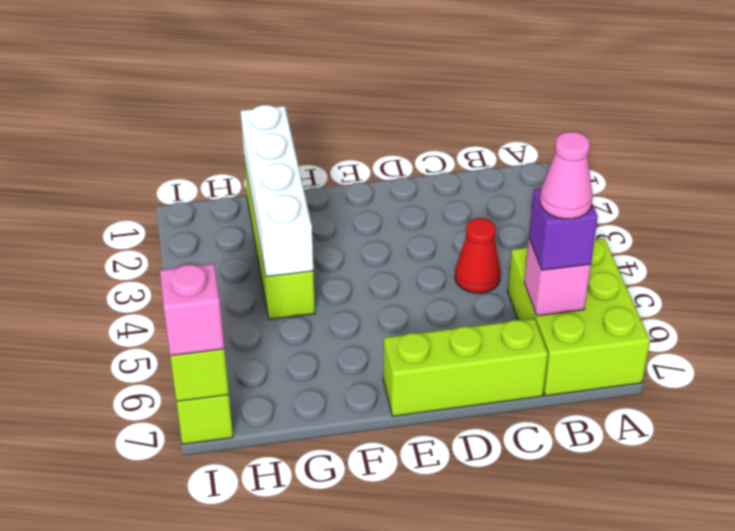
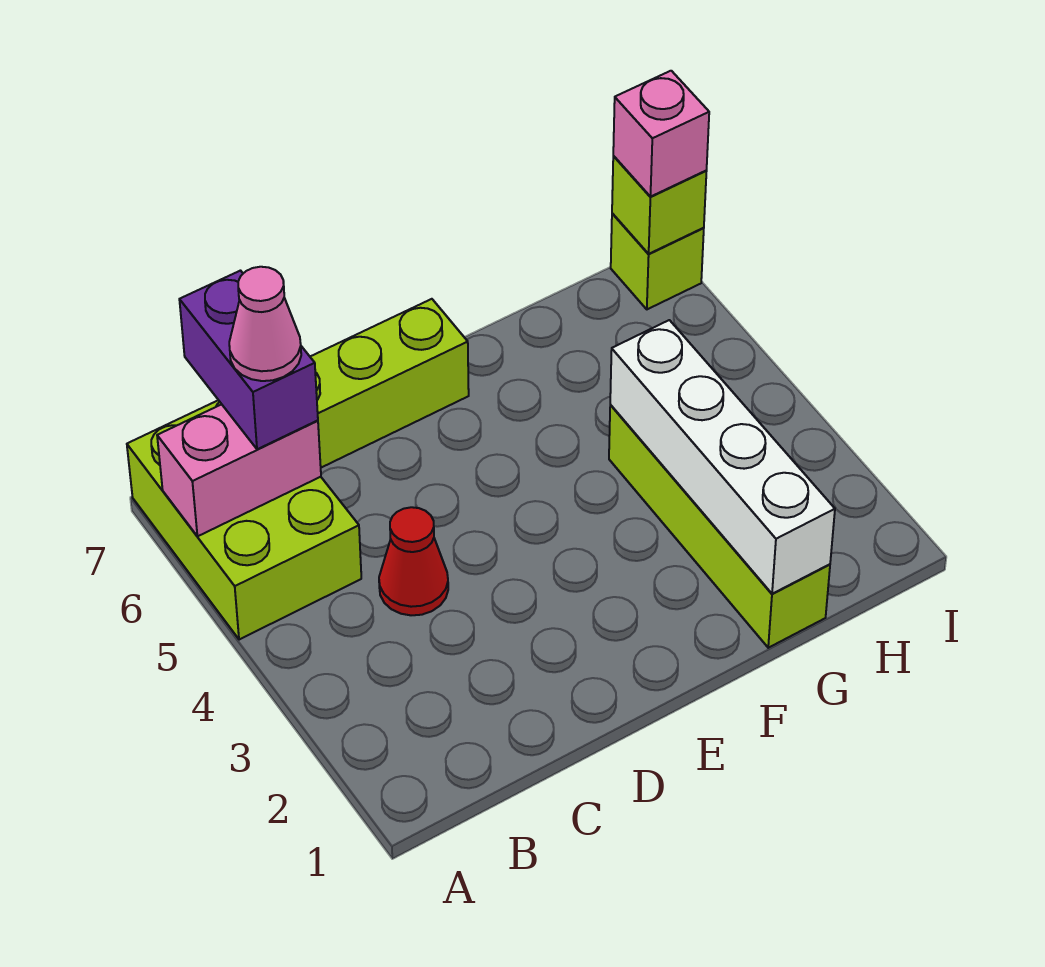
pink 1x1 brick [524,239,591,316] -> pink 1x2 brick [157,404,321,536]
purple 1x1 brick [529,188,598,270] -> purple 1x2 brick [179,271,318,449]

